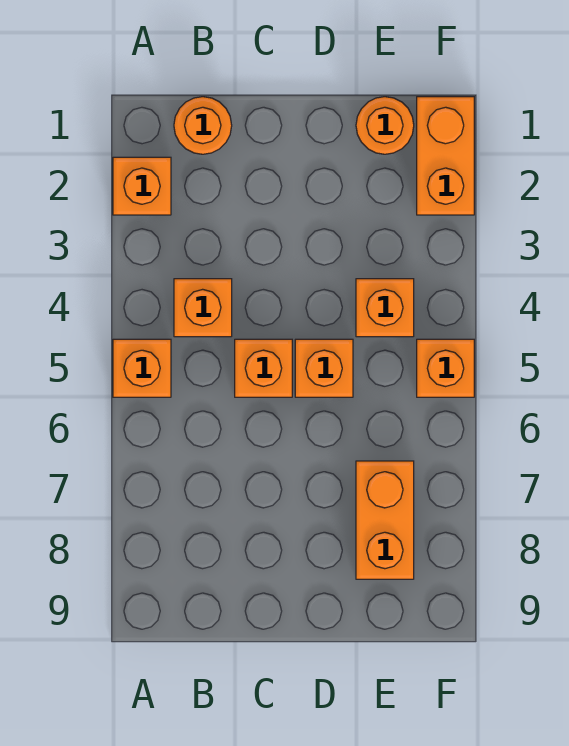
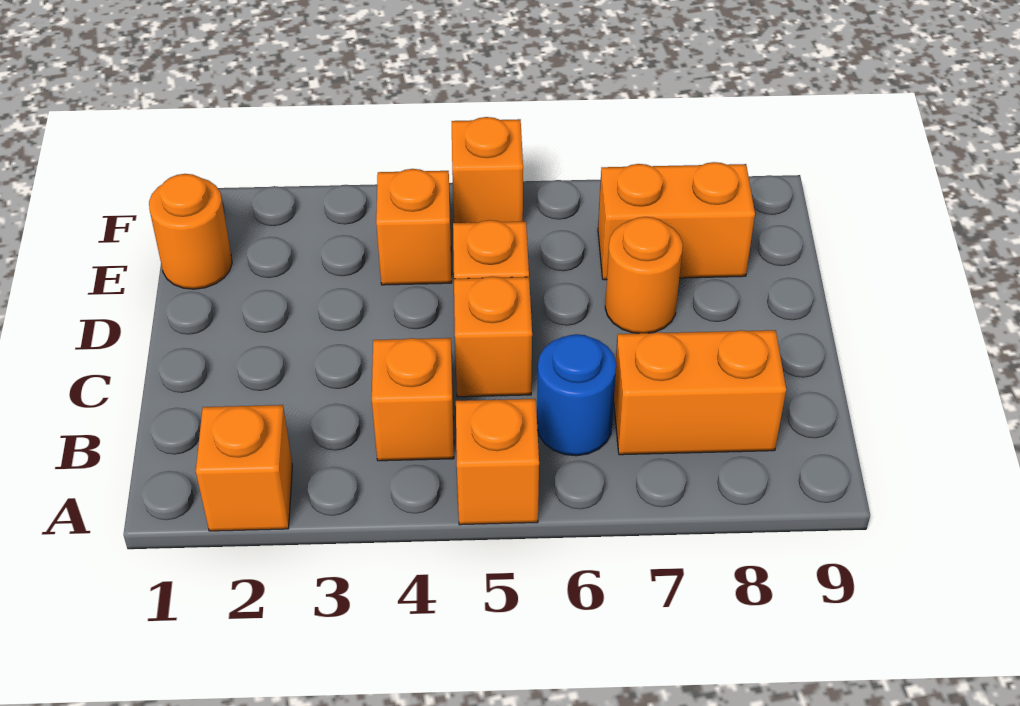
orange 1x1 round brick [174,97,232,154] -> orange 1x1 round brick moved to [605,217,683,333]
none -> blue 1x1 round brick [537,334,616,456]
orange 1x2 brick [417,97,474,215] -> orange 1x2 brick moved to [614,330,786,455]

